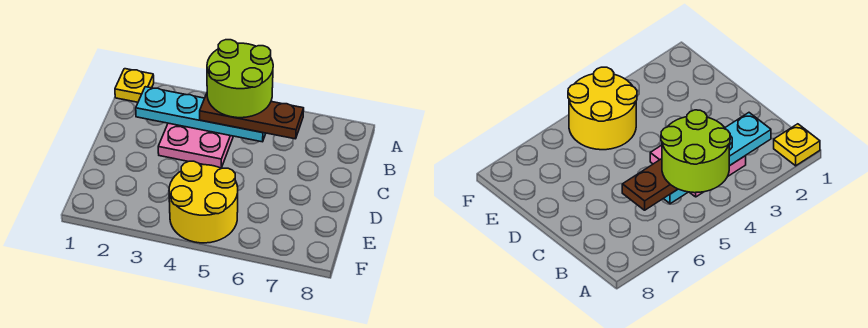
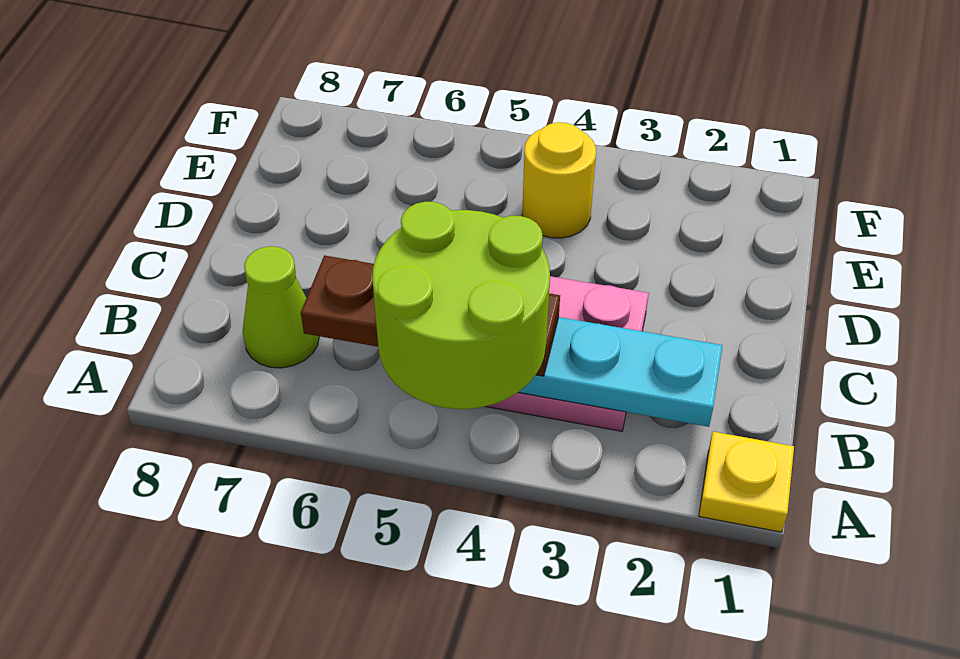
none -> lime 1x1 cone [243,246,319,368]
yellow 2x2 round brick [169,161,238,243] -> yellow 1x1 round brick [522,122,596,238]

